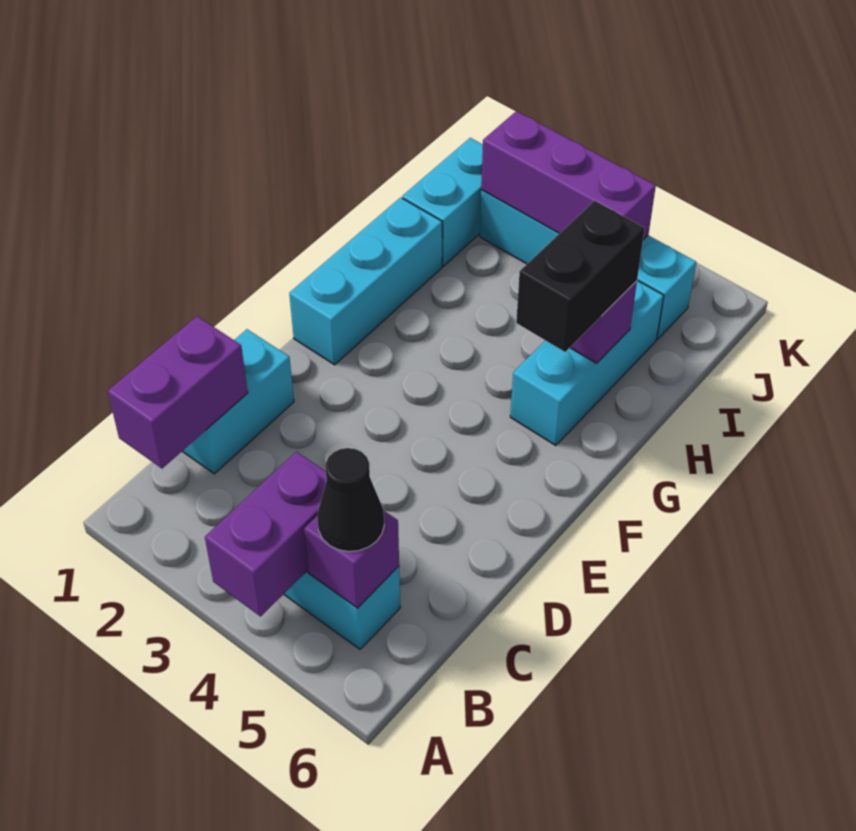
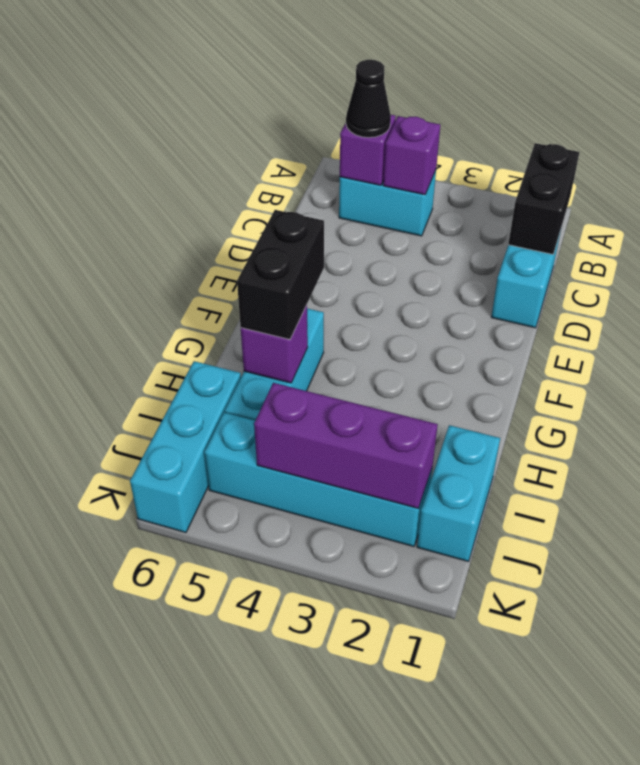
purple 1x2 brick [205,452,327,616] -> purple 1x1 brick [383,116,440,195]
purple 1x2 brick [108,316,248,469] -> black 1x2 brick [508,143,580,255]
cyan 1x3 brick [289,197,442,365] -> cyan 1x3 brick moved to [130,361,241,533]

